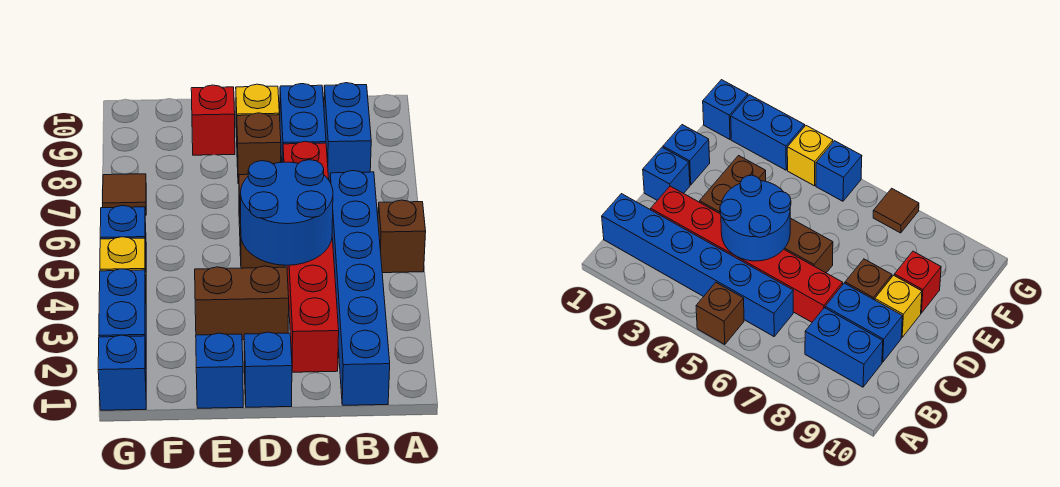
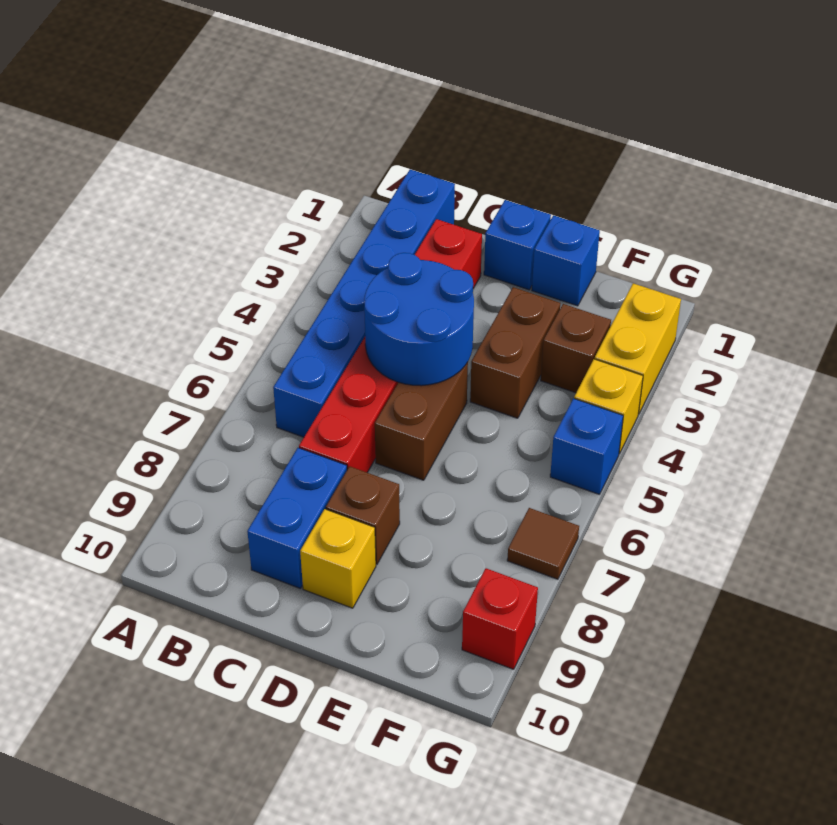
brown 1x1 brick [378,200,426,273] -> brown 1x1 brick moved to [541,304,611,393]
blue 1x2 brick [324,83,371,181] -> none
brown 1x2 brick [195,266,289,340] -> brown 1x2 brick turned to [470,287,560,418]
red 1x1 brick [191,85,235,155] -> red 1x1 brick moved to [462,568,538,669]
blue 1x1 brick [98,335,146,410] -> none
blue 1x2 brick [99,269,146,350] -> yellow 1x2 brick [595,283,681,414]

